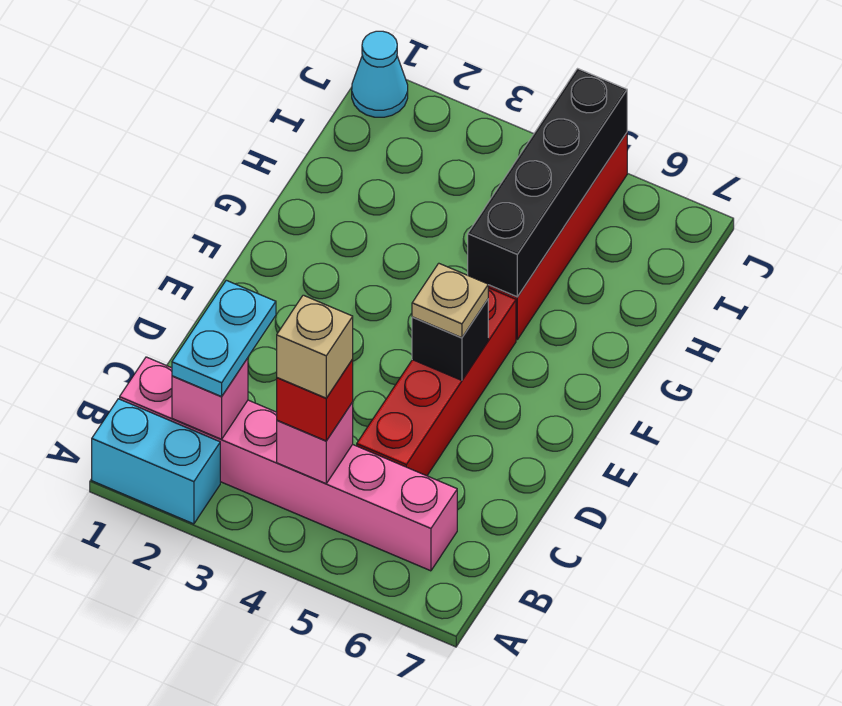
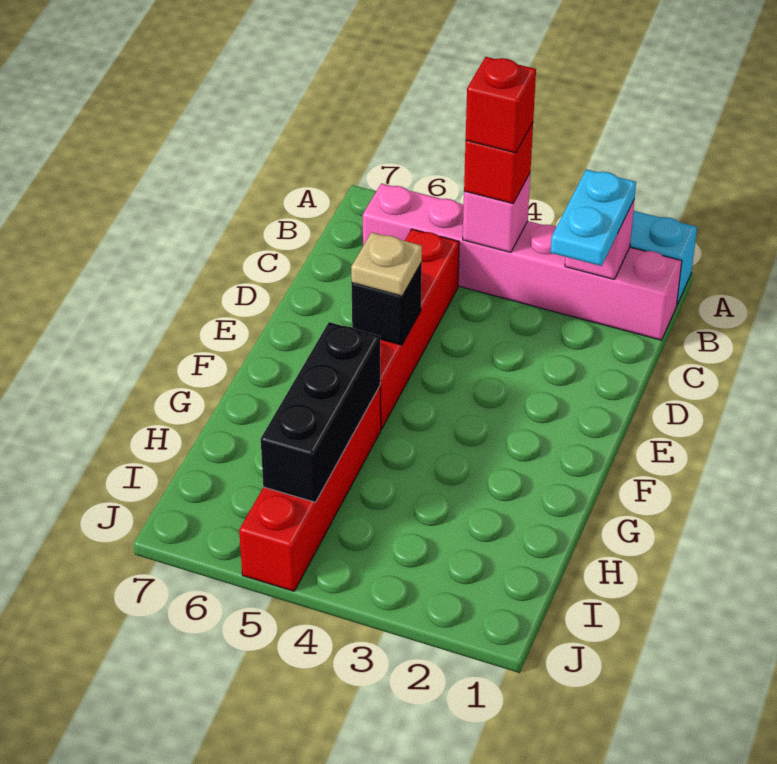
tan 1x1 brick [277,295,353,398] -> red 1x1 brick [466,57,536,153]
black 1x4 brick [468,69,627,297] -> black 1x3 brick [261,322,380,502]
cyan 1x1 cone [352,31,408,117] -> none

